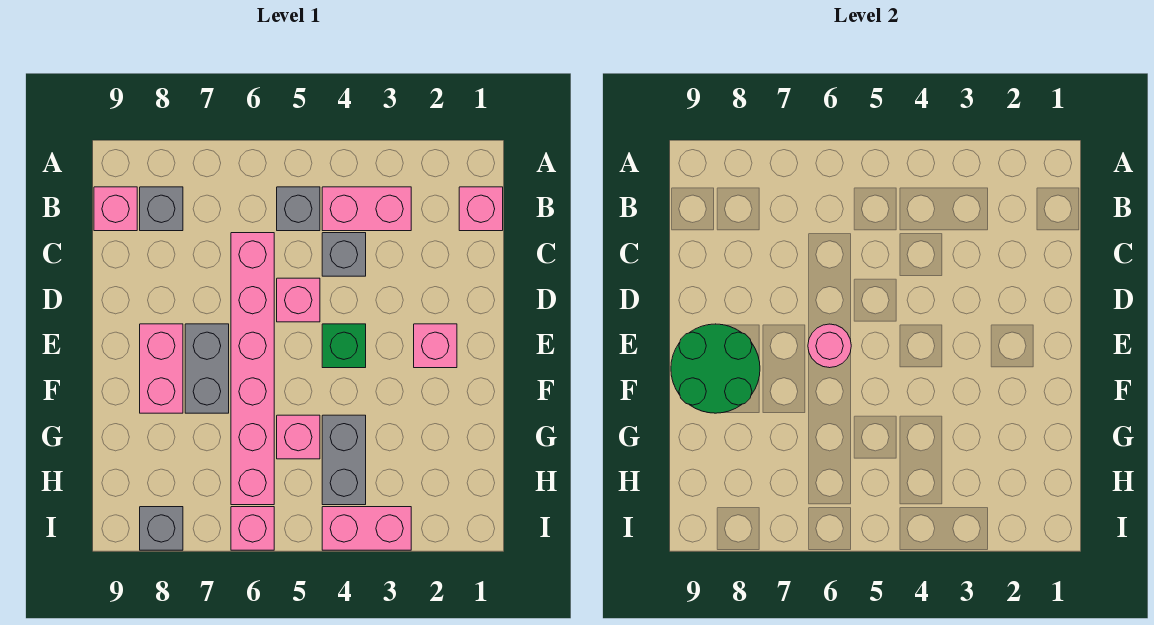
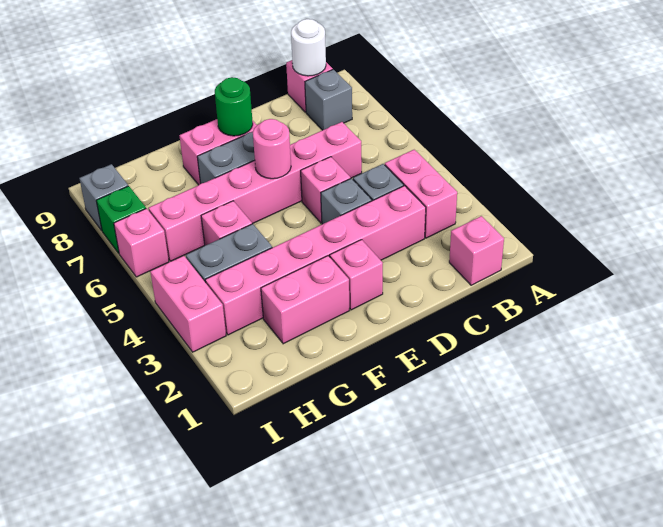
grey 1x1 brick [277,187,320,231] -> grey 1x1 brick moved to [321,178,372,224]
none -> white 1x1 round brick [291,19,326,76]
none -> pink 1x6 brick [205,186,426,335]
green 1x1 brick [322,324,366,368] -> green 1x1 brick moved to [96,186,146,253]
green 2x2 round brick [671,324,760,413] -> green 1x1 round brick [215,77,253,136]
none -> pink 1x2 brick [261,256,350,344]

